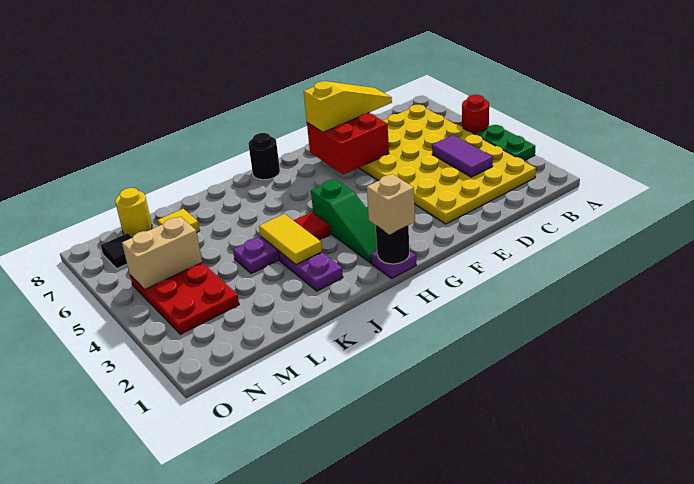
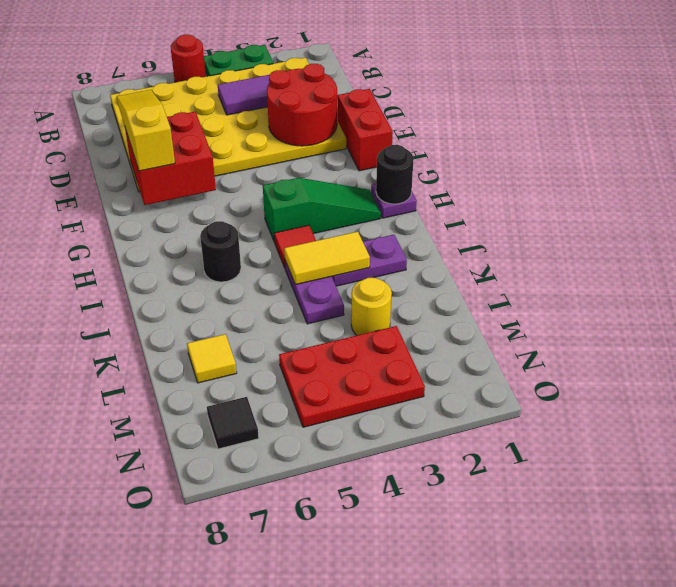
none -> red 2x2 round brick [267,64,337,146]
none -> red 1x2 brick [337,89,393,171]
tan 1x1 brick [367,174,415,235] -> none
black 1x1 round brick [248,133,280,180] -> black 1x1 round brick moved to [200,221,241,282]
tan 1x2 brick [122,217,202,290] -> none
yellow 1x1 round brick [115,188,152,237] -> yellow 1x1 round brick moved to [351,278,392,335]

